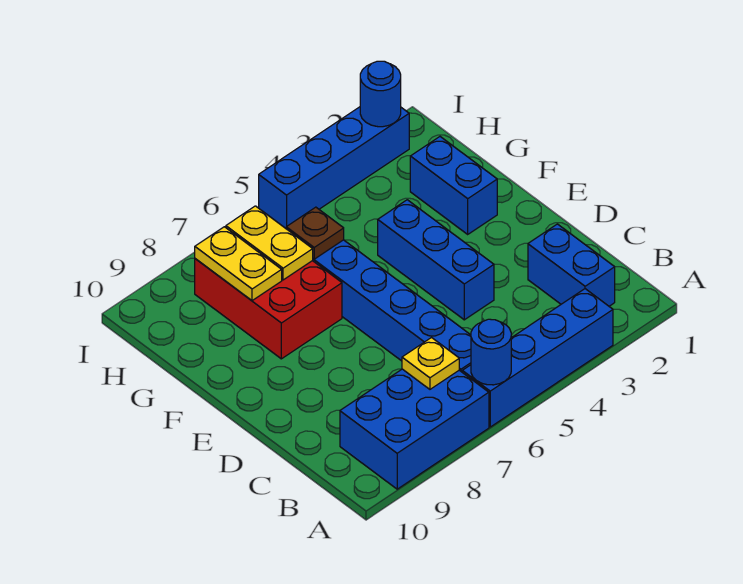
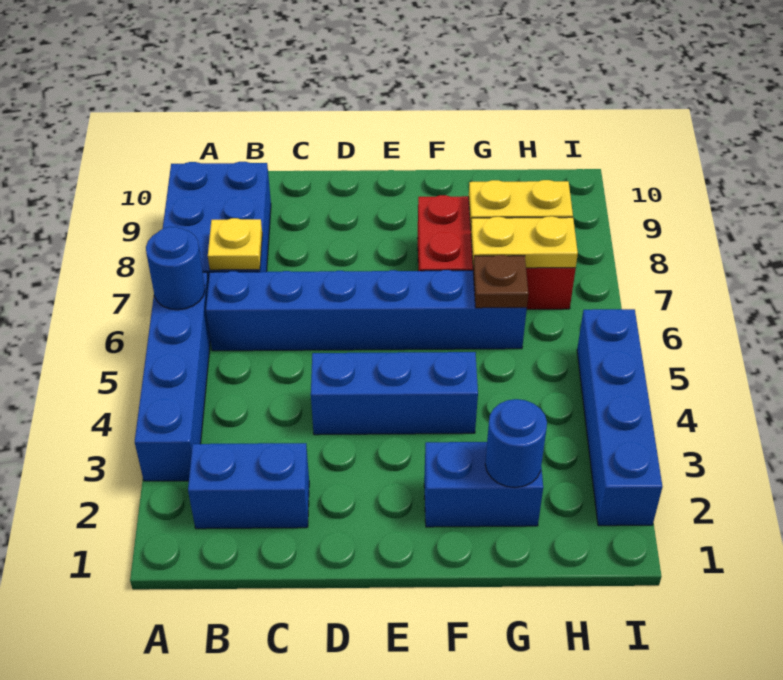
blue 1x1 round brick [360,61,401,127] -> blue 1x1 round brick moved to [485,399,547,487]

